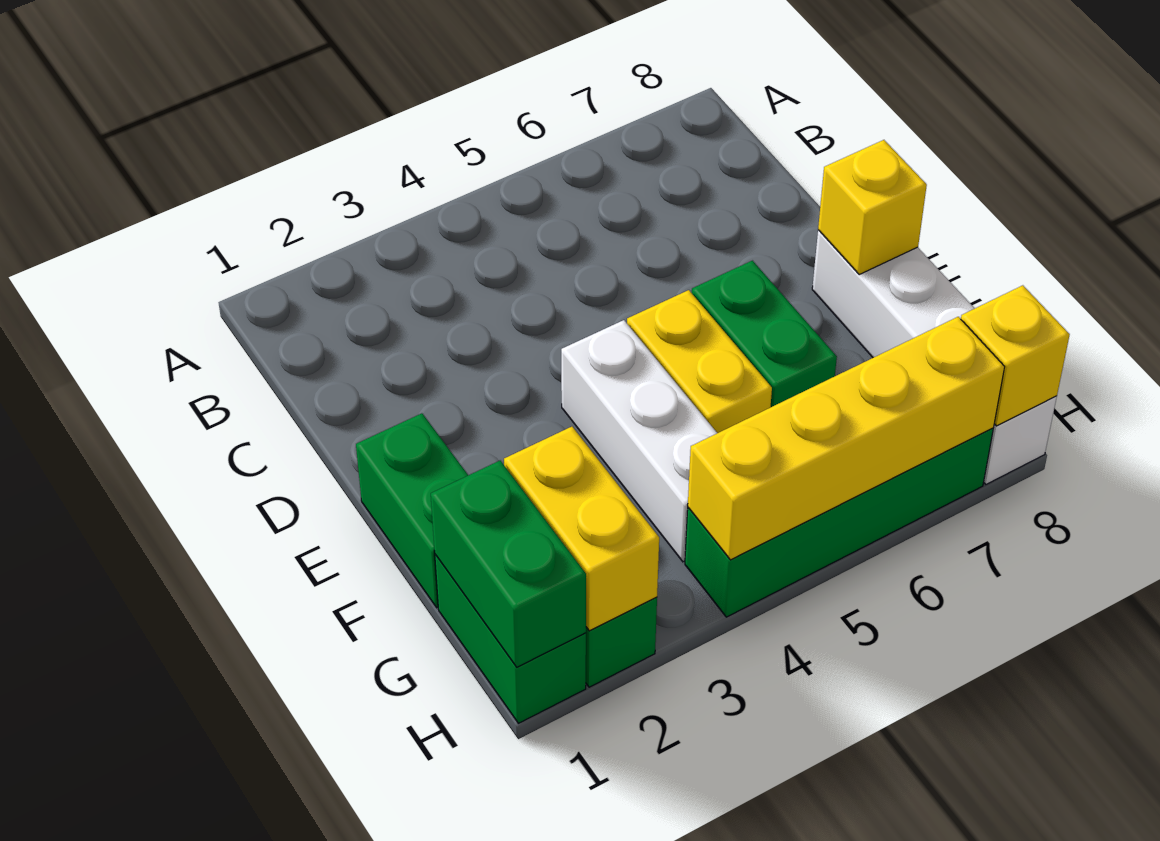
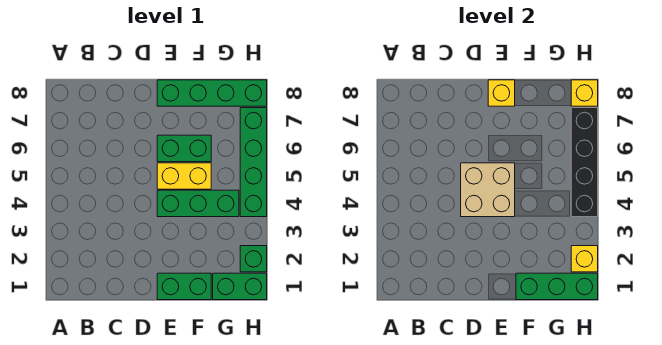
none -> tan 2x2 brick [461,163,515,217]
white 1x3 brick [561,320,717,562] -> green 1x3 brick [157,190,239,217]
white 1x4 brick [812,230,1057,484] -> green 1x4 brick [157,80,267,106]
green 1x2 brick [431,461,586,667] -> green 1x3 brick [516,273,598,300]
yellow 1x2 brick [504,427,659,631] -> yellow 1x1 brick [571,246,598,272]
yellow 1x4 brick [688,317,1004,560] -> black 1x4 brick [571,108,598,217]

